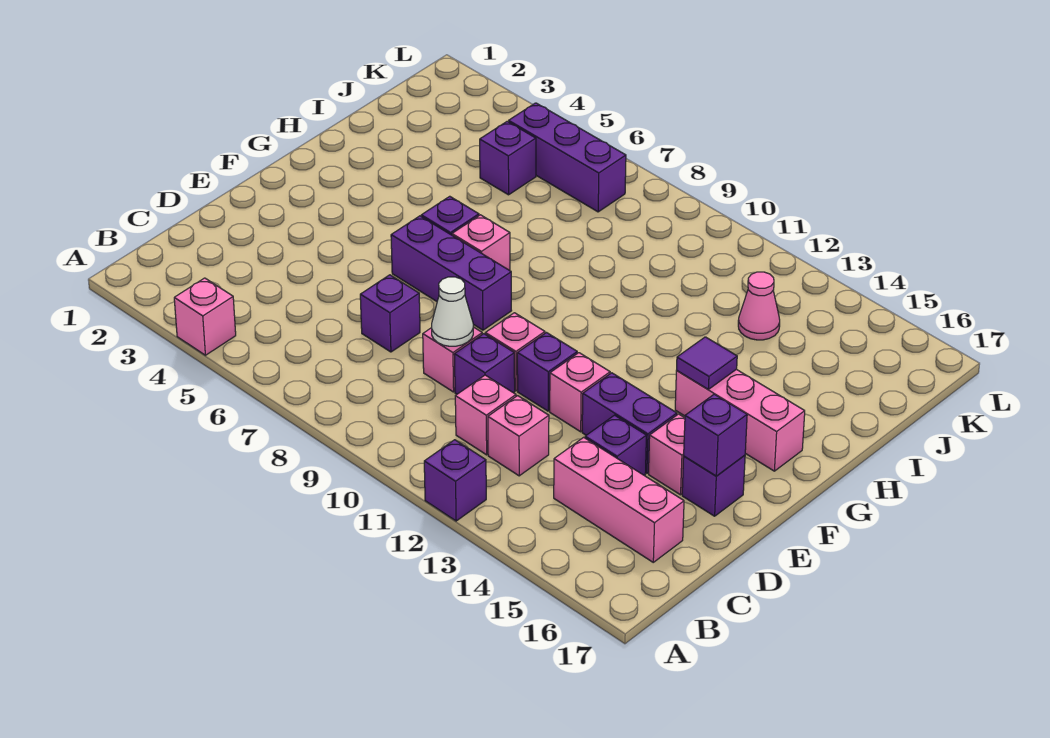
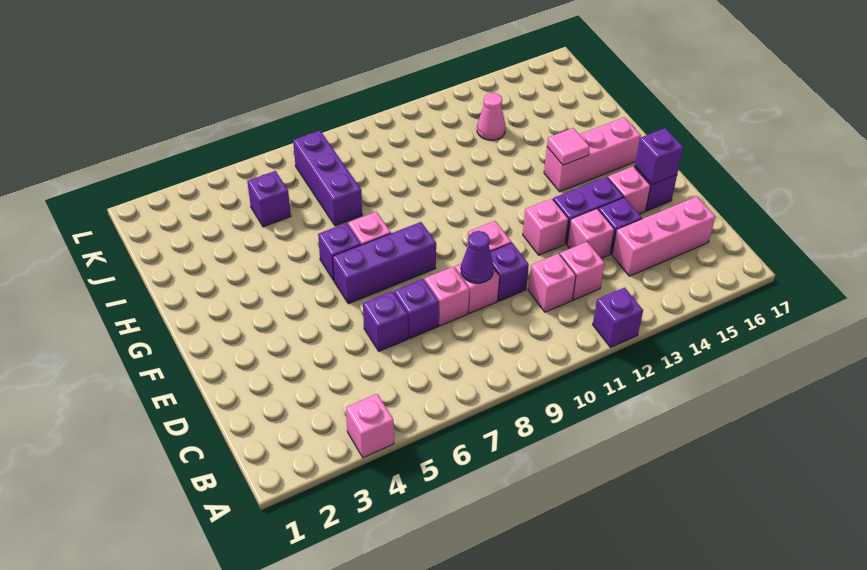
none -> pink 1x1 brick [425,267,469,326]
white 1x1 cone [432,277,473,346] -> purple 1x1 cone [461,231,494,283]
none -> pink 1x1 brick [567,209,614,258]
purple 1x1 brick [517,333,577,411] -> purple 1x1 brick moved to [363,291,408,351]
purple 1x1 tile [677,337,737,389] -> pink 1x1 tile [547,128,590,165]
purple 1x3 brick [509,103,626,212] -> purple 1x3 brick turned to [293,131,362,226]

